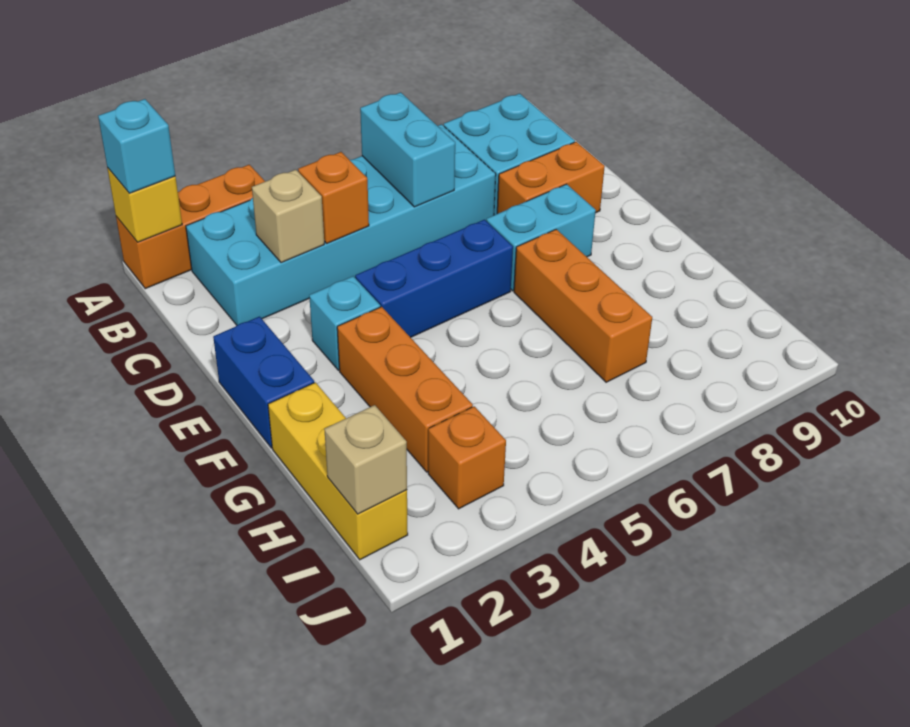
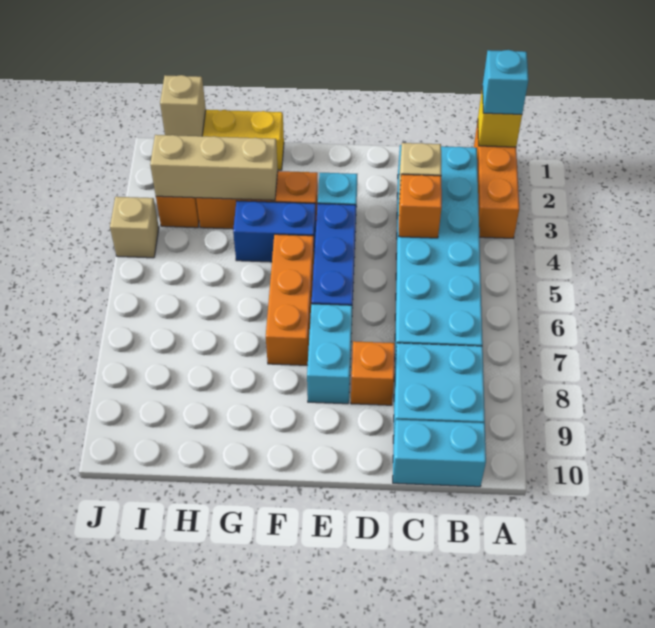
cyan 1x2 brick [360,92,455,207] -> cyan 1x2 brick moved to [393,420,486,487]
orange 1x2 brick [497,142,605,214] -> orange 1x1 brick [351,341,395,405]
blue 1x2 brick [213,317,314,448] -> blue 1x2 brick moved to [233,201,316,262]
orange 1x3 brick [514,229,652,382] -> orange 1x3 brick turned to [266,234,314,365]
none -> tan 1x3 brick [150,135,278,200]
none -> tan 1x1 brick [110,197,159,258]

